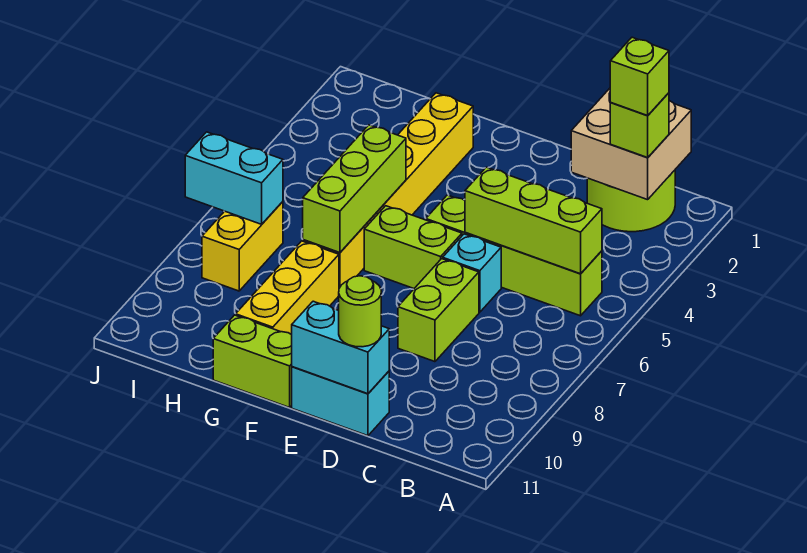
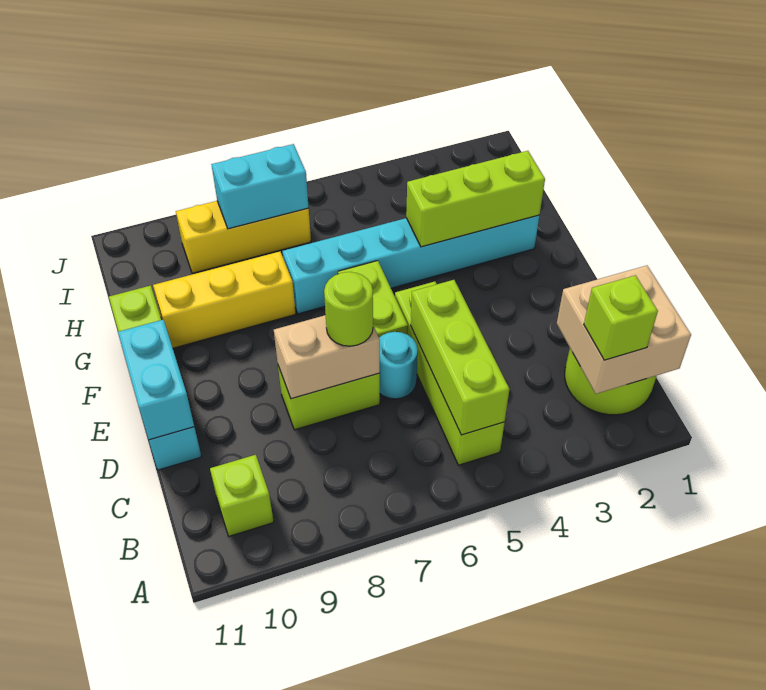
lime 1x1 brick [610,37,669,116] -> lime 1x1 brick moved to [210,455,274,536]
cyan 1x1 brick [443,234,501,312] -> cyan 1x1 round brick [379,332,418,399]
none -> tan 1x2 brick [274,315,380,399]
lime 1x1 round brick [339,276,381,347] -> lime 1x1 round brick moved to [324,272,373,346]
yellow 1x6 brick [303,93,473,288] -> cyan 1x6 brick [283,215,539,314]
lime 1x3 brick [303,125,406,253] -> lime 1x3 brick moved to [406,151,545,247]
yellow 1x2 brick [202,202,283,291] -> yellow 1x3 brick [176,201,311,273]
cyan 1x2 brick [185,132,283,224] -> cyan 1x2 brick turned to [211,144,309,229]

